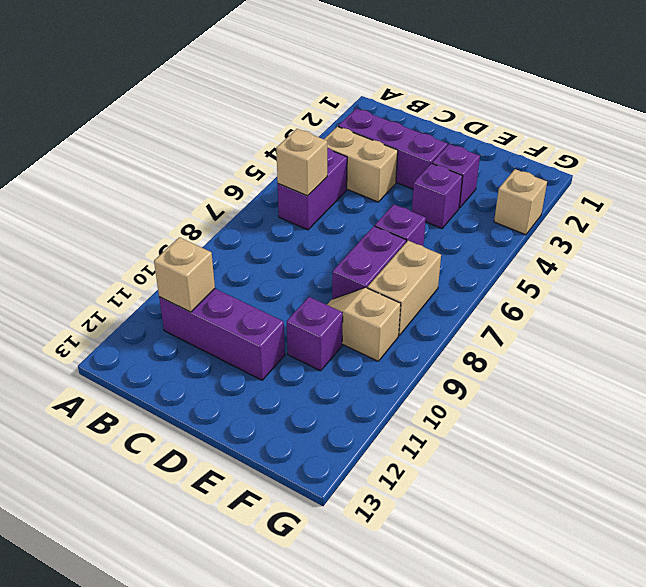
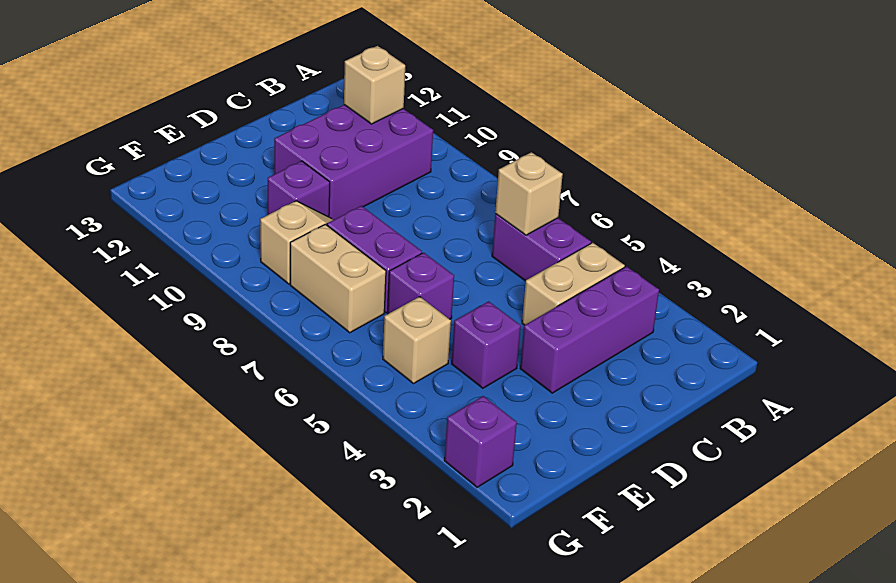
purple 1x3 brick [159,289,285,380] -> purple 2x3 brick [274,105,433,220]
purple 1x1 brick [432,144,480,208] -> purple 1x1 brick moved to [444,396,517,487]
tan 1x1 brick [494,169,547,235] -> tan 1x1 brick moved to [383,297,451,384]

